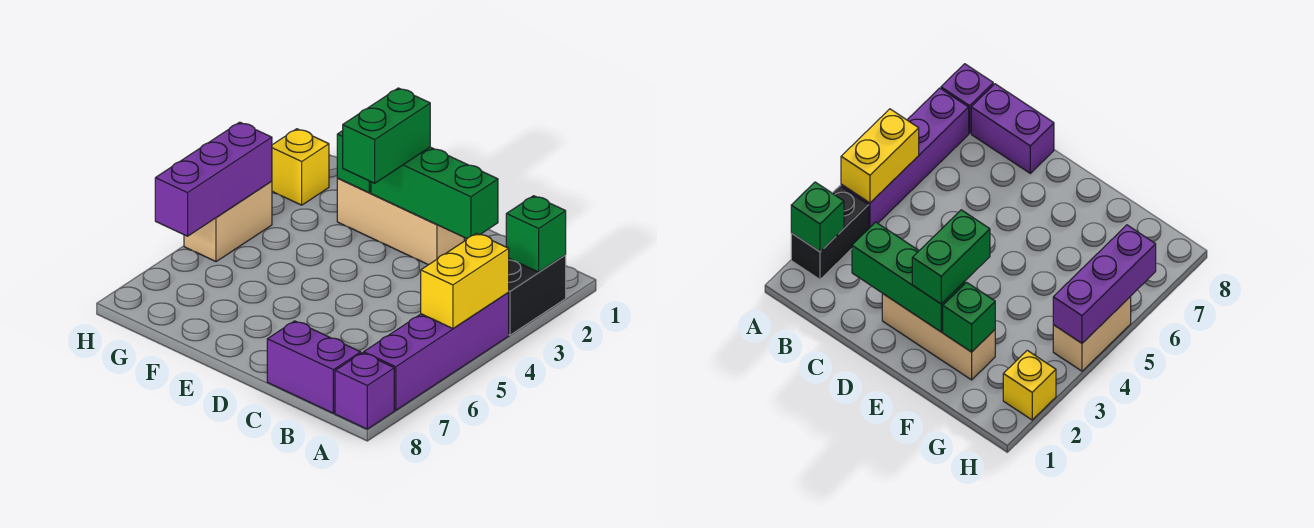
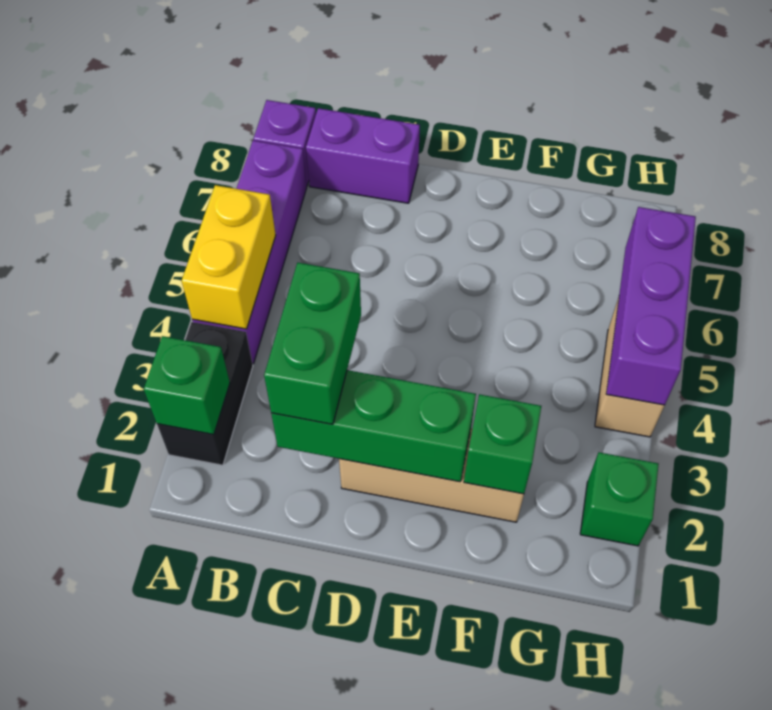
green 1x2 brick [343,88,430,183] -> green 1x2 brick moved to [264,263,361,424]
yellow 1x1 brick [272,129,329,205] -> green 1x1 brick [580,452,659,546]

